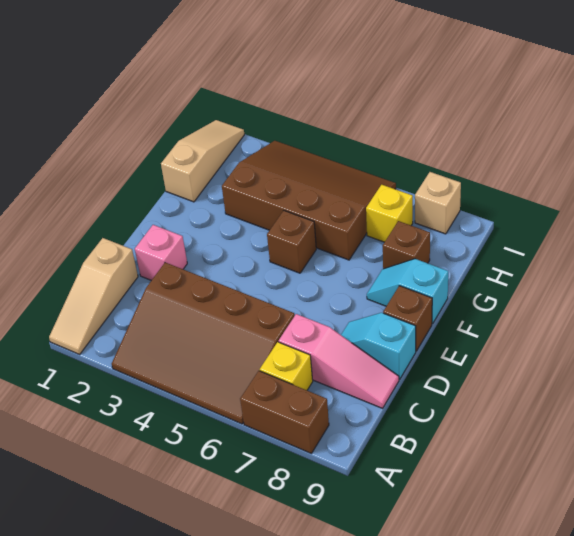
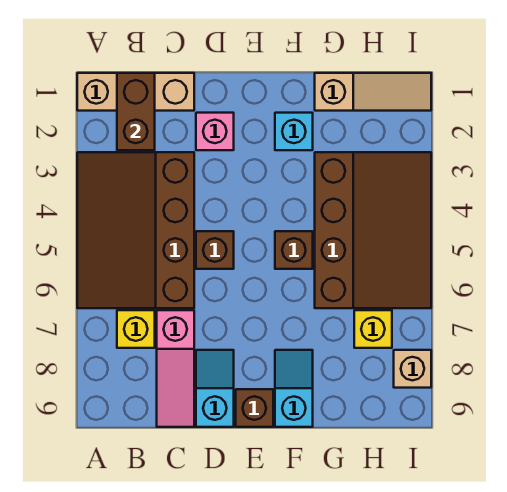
tan 1x3 slope [49,238,138,354] -> tan 1x3 brick [77,73,194,111]
brown 1x2 brick [240,371,329,453] -> brown 1x2 brick moved to [117,73,155,150]
none -> cyan 1x1 brick [275,113,313,150]
brown 1x1 brick [383,221,430,269] -> brown 1x1 brick moved to [196,231,234,269]

